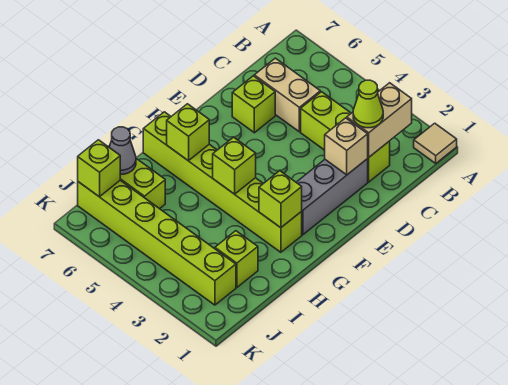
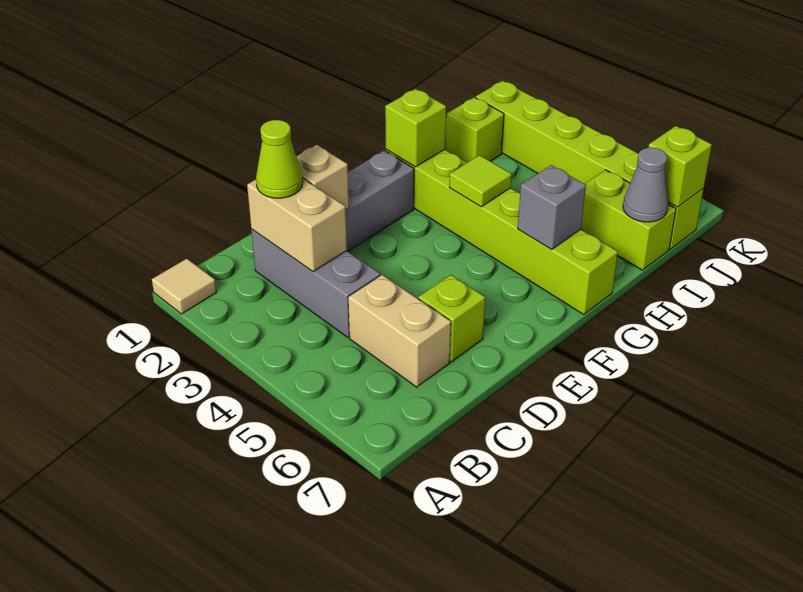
tan 1x2 brick [347,83,412,157] -> tan 1x2 brick turned to [247,178,347,272]
lime 1x3 brick [301,92,390,182] -> grey 1x3 brick [251,229,380,337]
lime 1x1 brick [213,137,256,194] -> lime 1x1 tile [449,155,512,207]
lime 1x1 brick [167,104,209,161] -> grey 1x1 brick [518,165,586,250]

